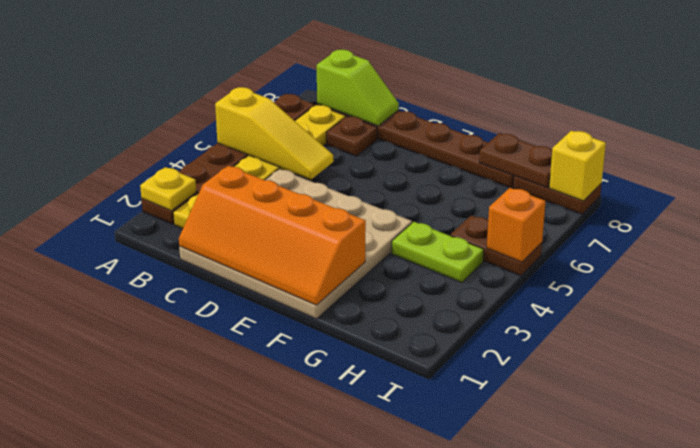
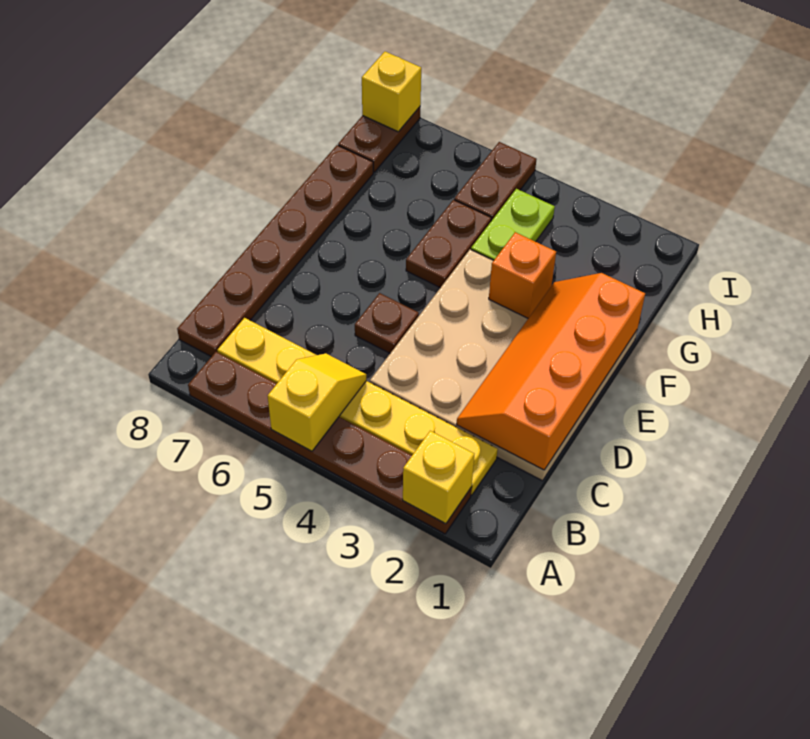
yellow 1x1 plate [140,167,196,211] -> yellow 1x1 brick [403,431,474,524]
yellow 1x3 slope [215,87,333,179] -> yellow 1x2 slope [268,353,367,451]
lime 1x2 slope [317,50,399,126] -> none
orange 2x4 slope [179,166,366,305] -> orange 2x4 slope turned to [457,273,645,470]
brown 1x1 plate [326,116,377,156] -> brown 1x1 plate moved to [355,293,419,353]
brown 1x2 plate [479,133,552,187] -> brown 1x2 plate moved to [406,200,491,288]
orange 1x1 brick [487,188,546,262] -> orange 1x1 brick moved to [489,232,556,318]

